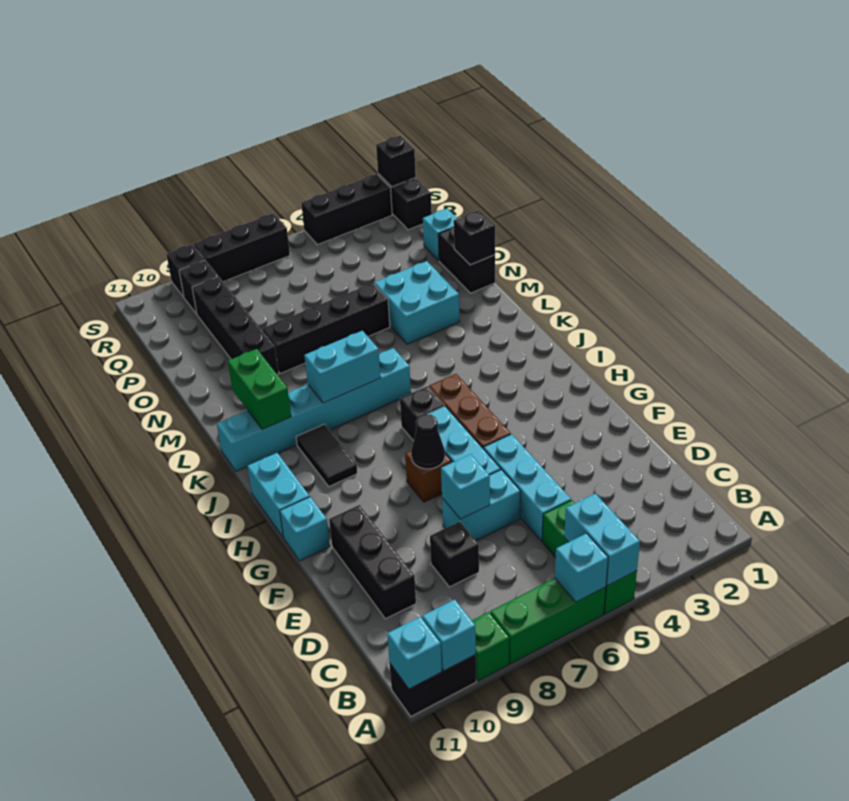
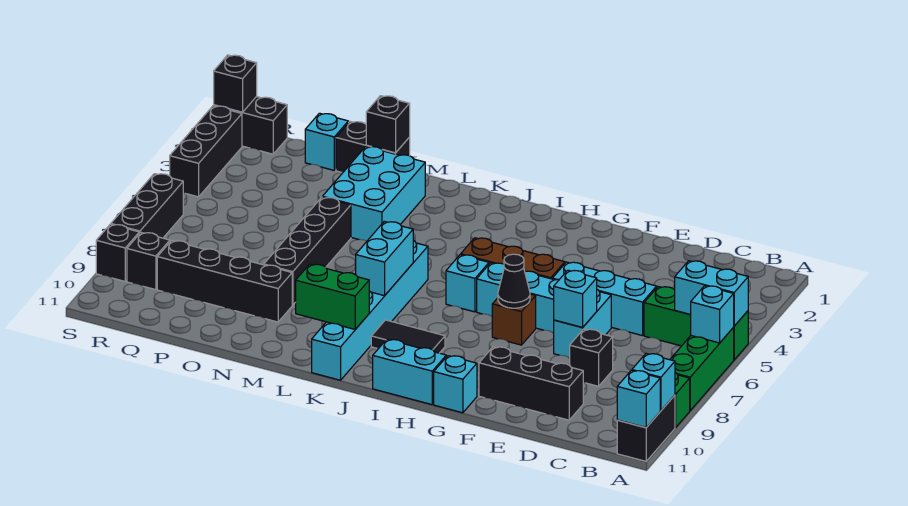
black 1x1 brick [400,386,444,441] -> cyan 1x1 brick [446,255,489,312]
cyan 2x2 brick [375,261,459,344] -> cyan 2x3 brick [322,147,425,241]

